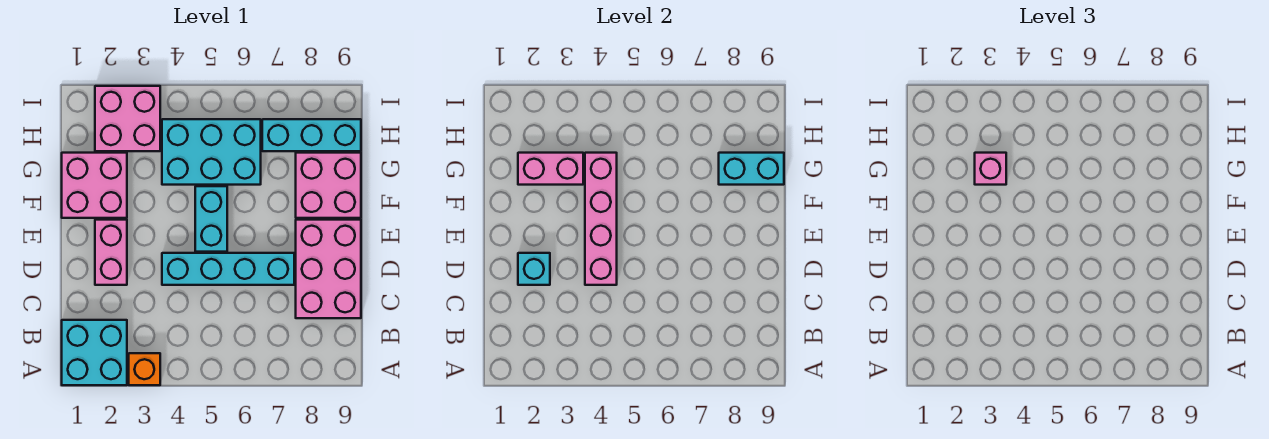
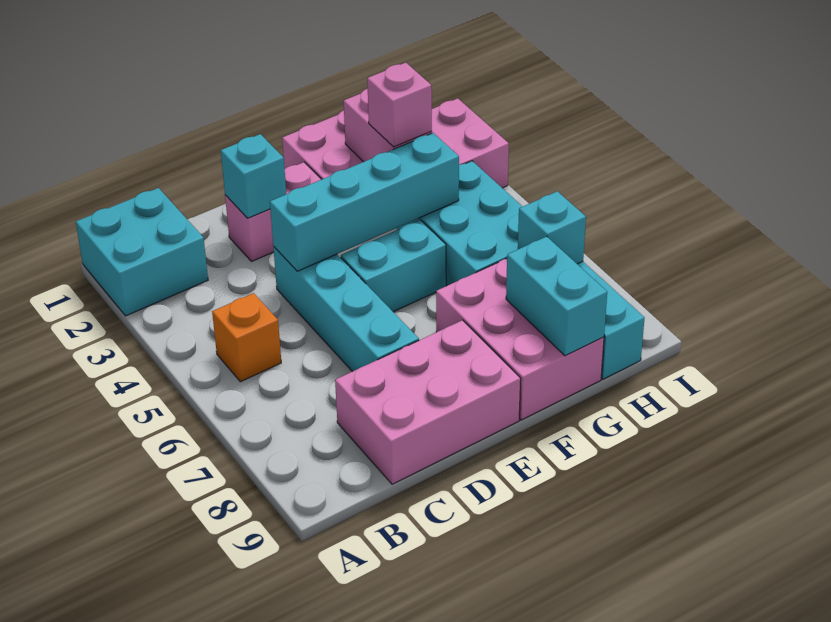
orange 1x1 brick [129,353,160,385] -> orange 1x1 brick moved to [212,293,281,382]
pink 1x4 brick [585,153,617,285] -> cyan 1x4 brick [270,133,459,271]
pink 2x2 brick [296,153,361,218] -> pink 2x3 brick [436,259,604,420]
none -> cyan 1x1 brick [518,191,586,264]

